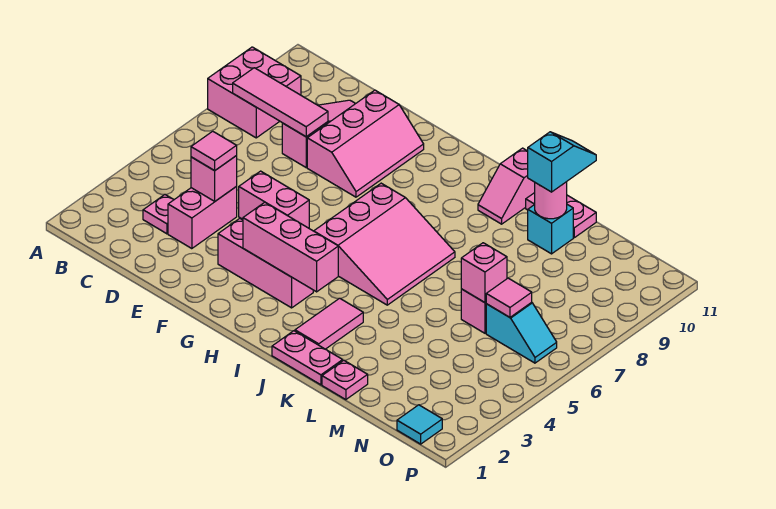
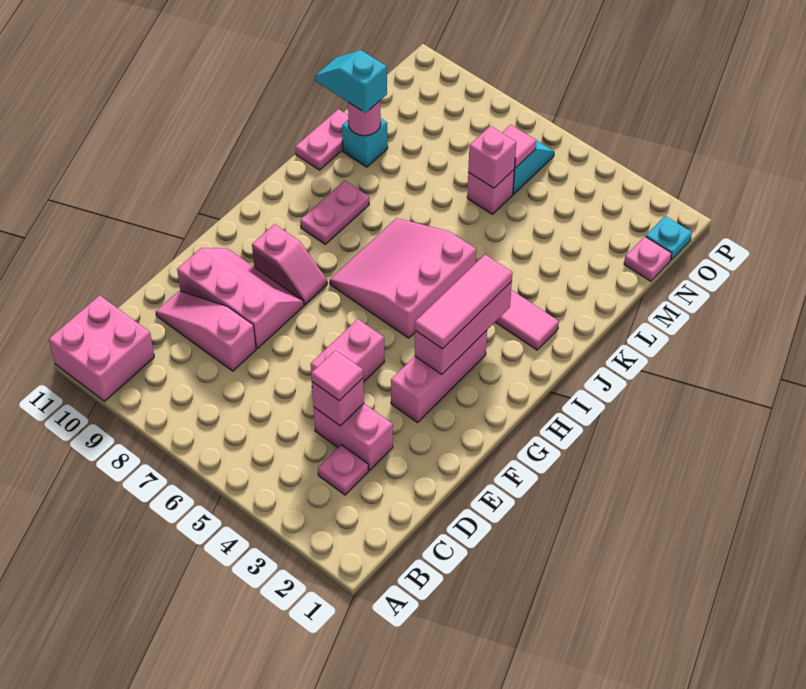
pink 2x2 brick [208,47,301,138] -> pink 2x2 brick moved to [49,295,154,401]
pink 1x3 tile [233,68,328,137] -> pink 1x3 tile moved to [415,255,512,349]
pink 3x3 slope [314,183,455,305] -> pink 3x3 slope turned to [330,218,476,338]
pink 1x2 plate [272,331,343,385] -> pink 1x2 plate moved to [300,180,369,244]
pink 1x2 slope [478,148,535,224] -> pink 1x2 slope moved to [252,224,327,305]
pink 1x1 plate [322,360,368,400] -> pink 1x1 plate moved to [624,237,672,281]
cyan 1x1 tile [397,405,442,444] -> cyan 1x1 plate [646,216,692,260]

